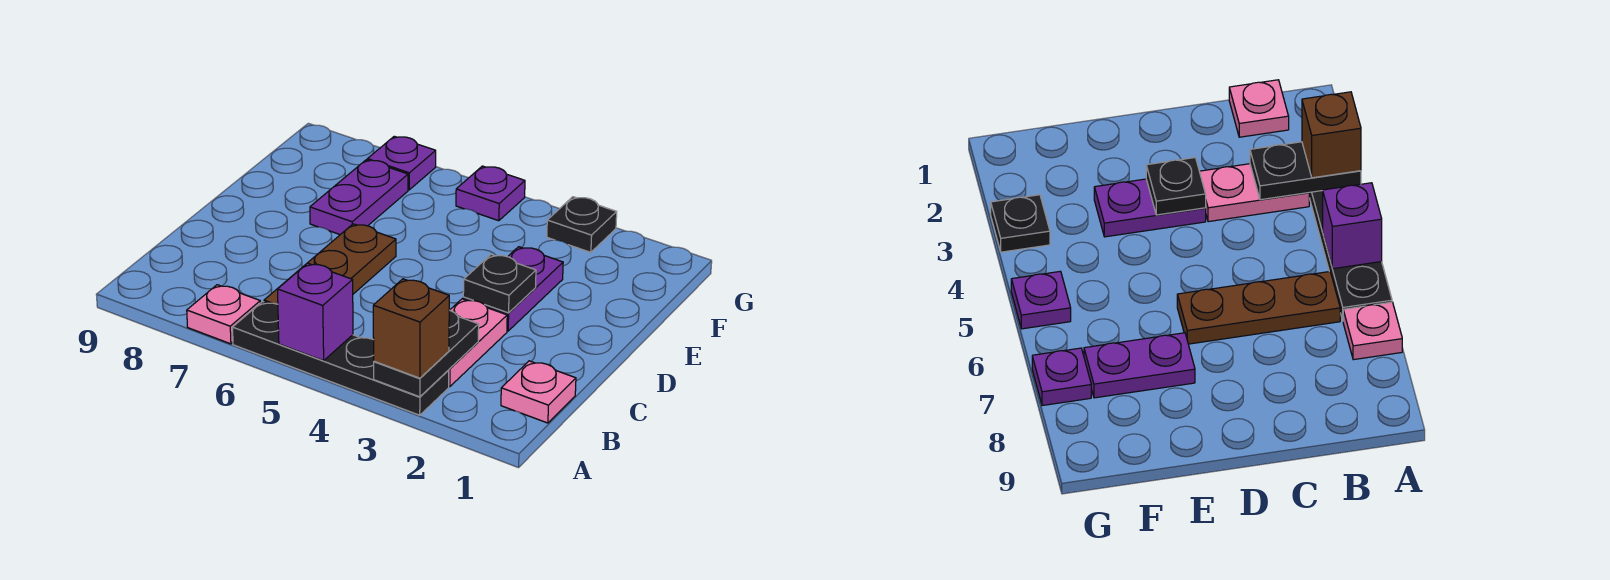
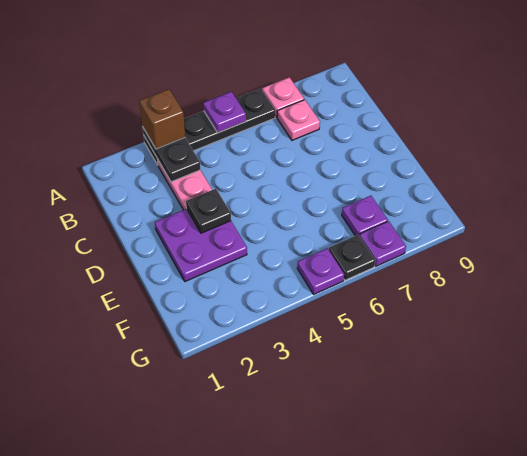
purple 1x1 brick [278,263,353,361] -> purple 1x1 plate [203,92,246,133]
pink 1x1 plate [501,361,576,423] -> pink 1x1 plate moved to [277,100,320,140]
brown 1x3 plate [264,224,396,304] -> none
purple 1x2 plate [463,247,563,331] -> purple 2x2 plate [155,209,247,281]
purple 1x2 plate [310,160,408,235] -> purple 1x1 plate [342,196,388,236]
black 1x1 plate [547,197,617,252] -> black 1x1 plate moved to [329,235,375,280]

